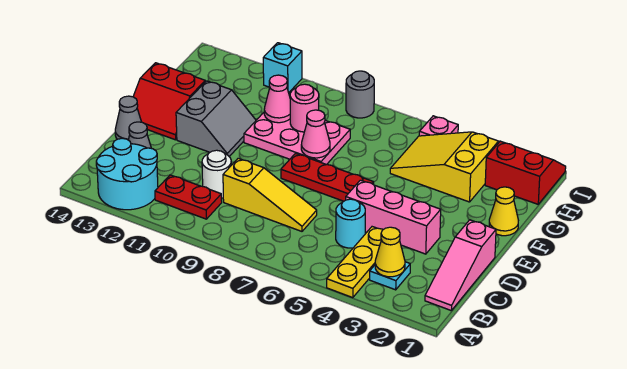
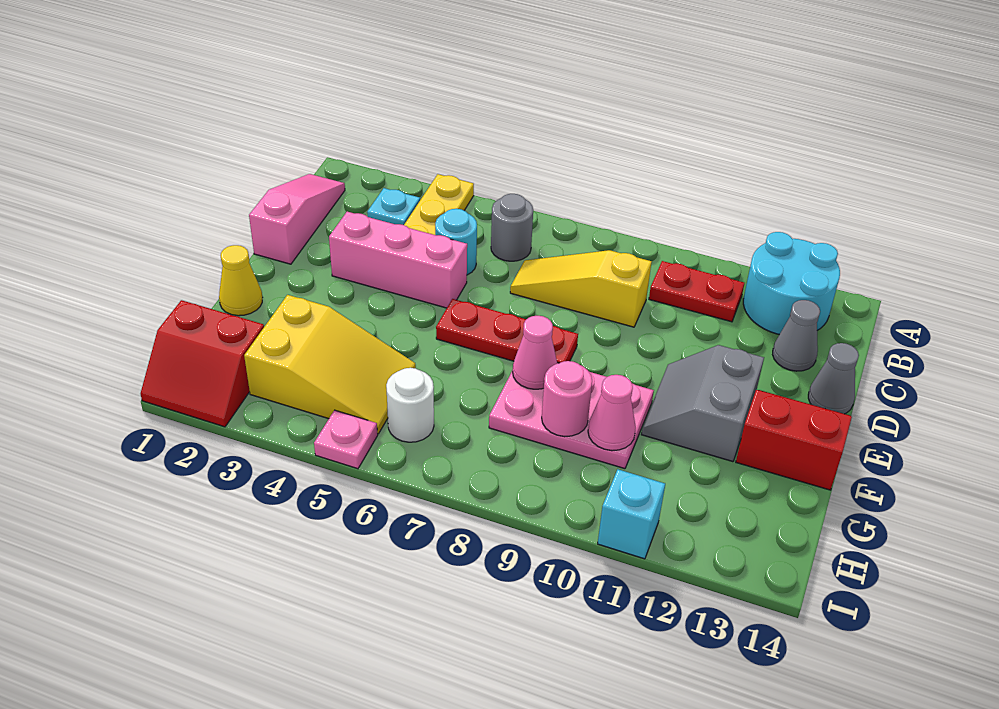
yellow 1x1 cone [375,227,405,277] -> none
white 1x1 round brick [202,150,231,198] -> white 1x1 round brick moved to [386,368,434,442]
grey 1x1 round brick [346,71,374,118] -> grey 1x1 round brick moved to [491,194,533,261]

